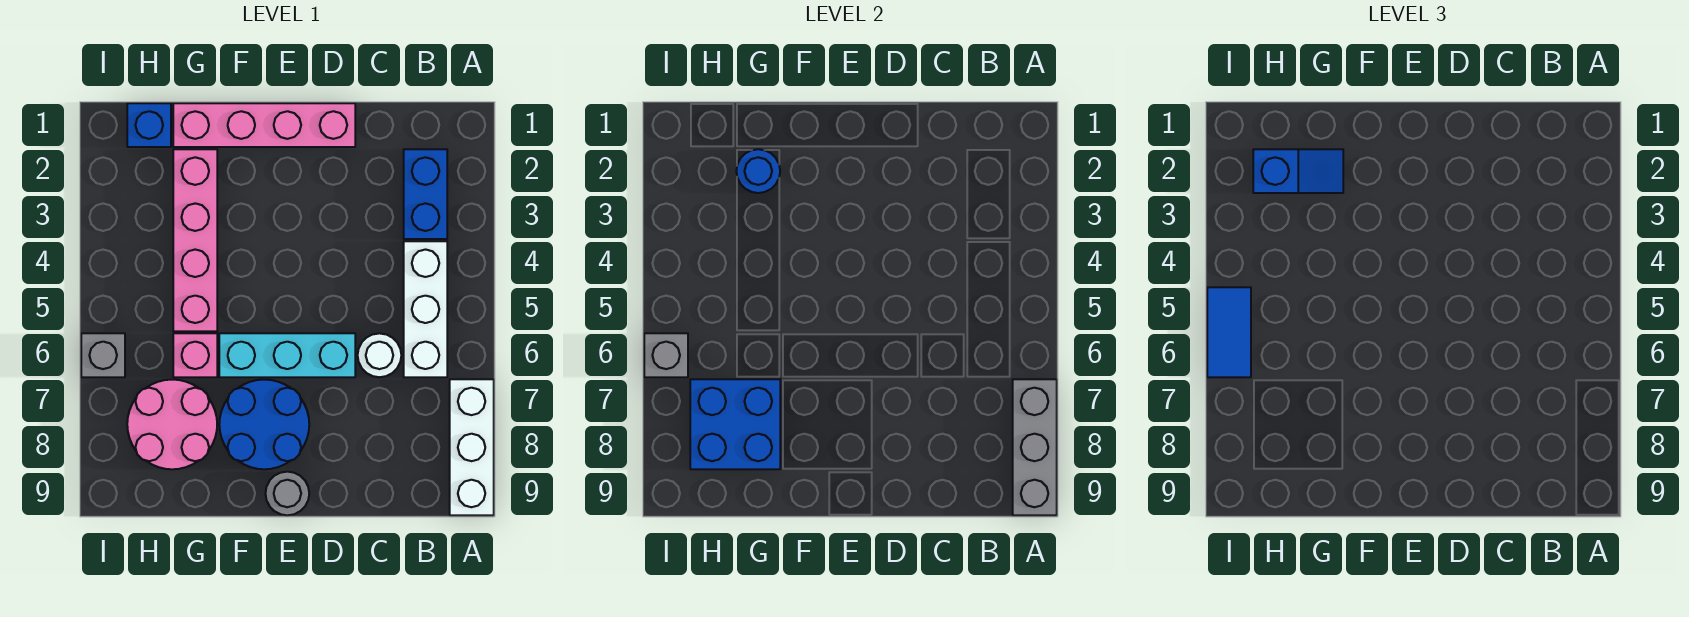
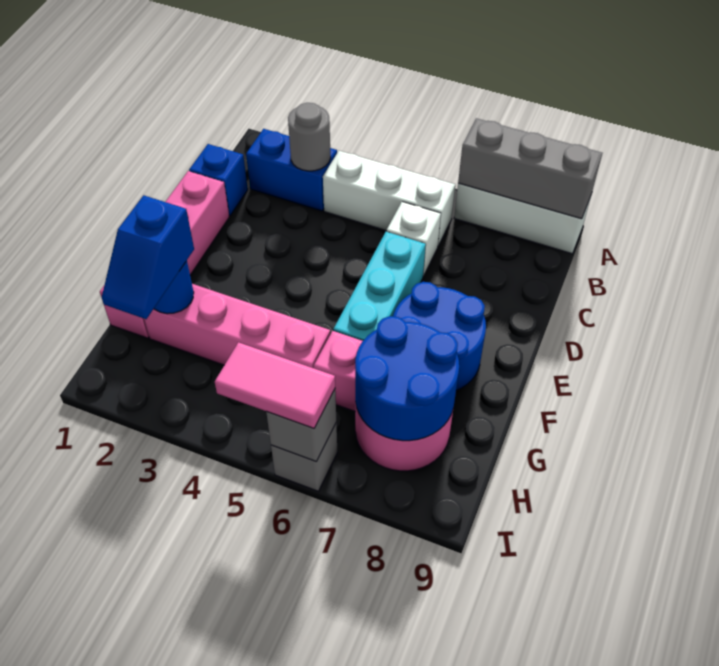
white 1x1 round brick [358,333,401,377] -> white 1x1 brick [386,202,441,276]
grey 1x1 round brick [266,472,309,515] -> grey 1x1 round brick moved to [288,103,331,171]
blue 1x2 slope [1253,149,1343,193] -> blue 1x2 slope turned to [102,195,194,319]
blue 2x2 brick [690,379,780,469] -> blue 2x2 round brick [355,316,459,441]
blue 1x1 brick [127,103,171,147] -> blue 1x1 brick moved to [189,144,248,216]
blue 1x2 tile [1207,287,1251,377] -> pink 1x2 tile [215,342,335,428]

